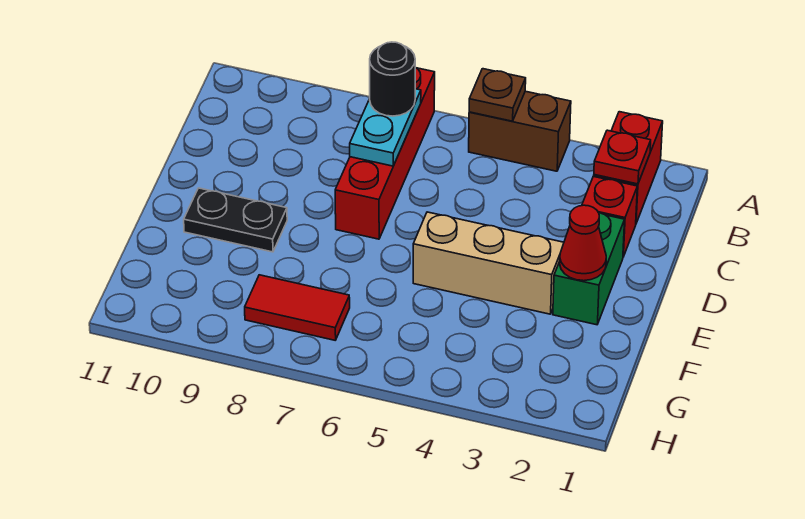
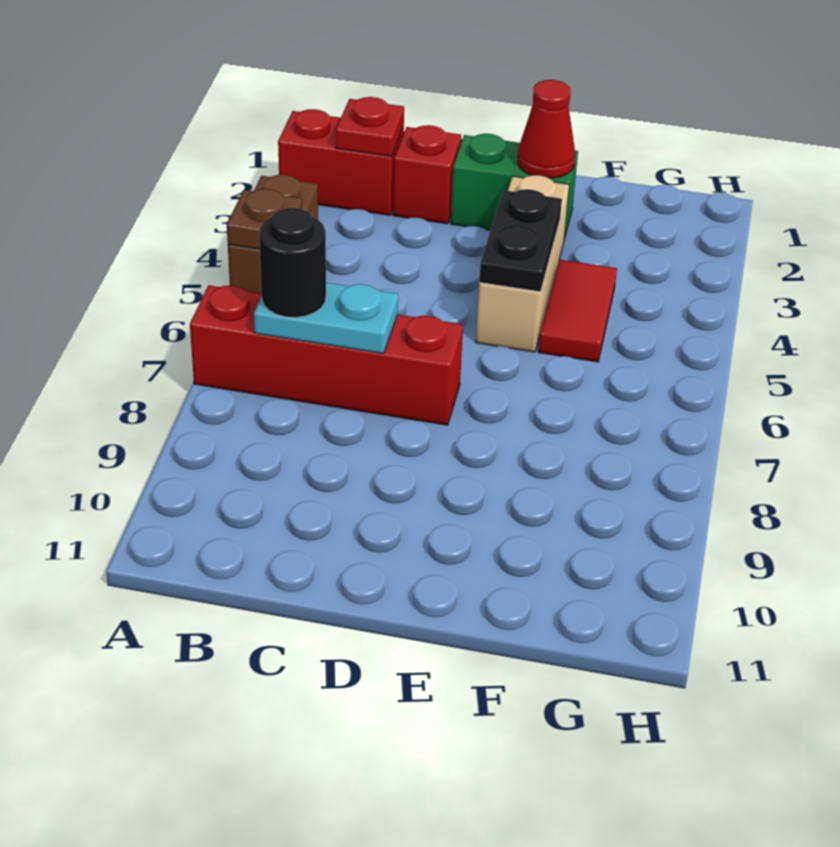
black 1x2 plate [184,188,287,252] -> black 1x2 plate moved to [479,189,562,292]
red 1x2 tile [245,275,350,340] -> red 1x2 tile moved to [538,260,617,362]

